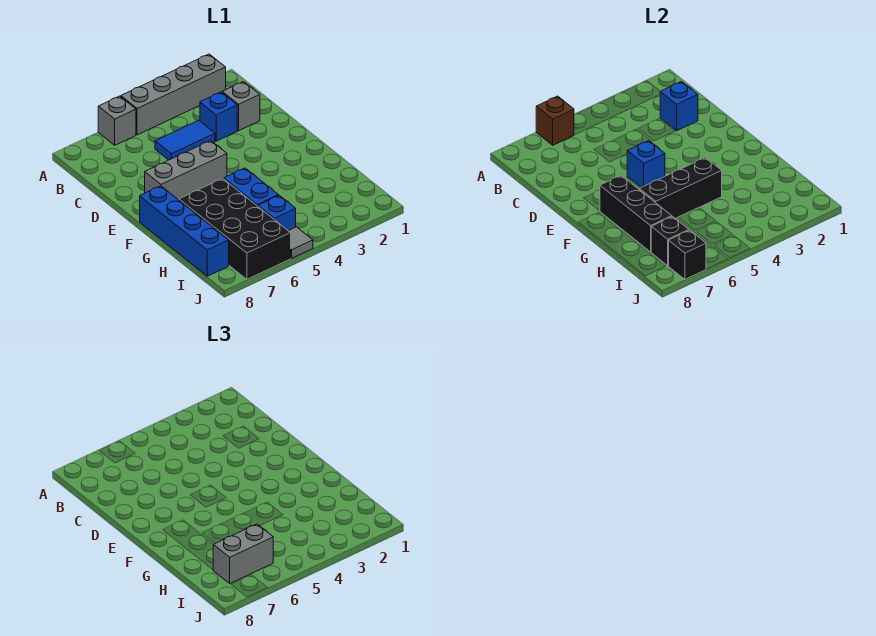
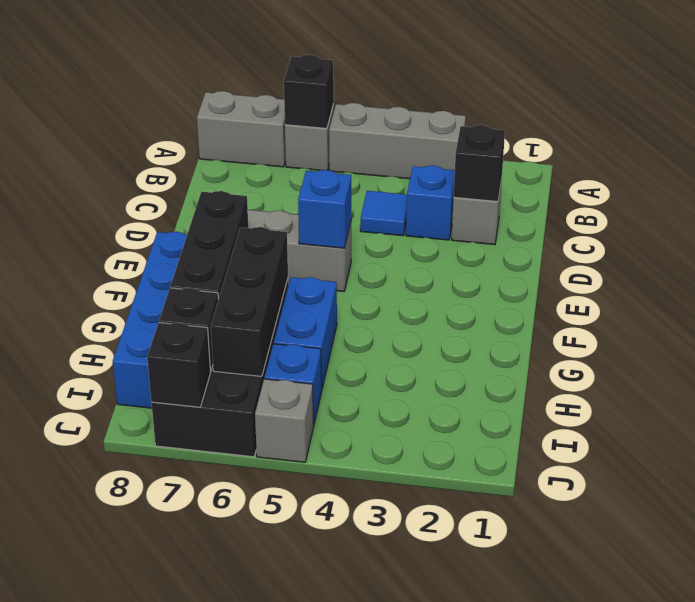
grey 1x4 brick [121,54,226,135] -> grey 1x3 brick [329,103,466,179]
brown 1x1 brick [536,96,574,145] -> black 1x1 brick [284,55,334,128]
blue 1x1 brick [660,82,698,131] -> black 1x1 brick [454,125,505,202]
blue 1x2 tile [155,120,215,160] -> blue 1x1 tile [360,191,407,236]
black 1x3 brick [639,157,722,218] -> black 1x3 brick turned to [211,227,288,376]
grey 1x2 brick [213,524,273,584] -> grey 1x2 brick moved to [197,91,286,167]
grey 1x1 tile [289,227,313,258] -> grey 1x1 brick [255,379,314,462]

